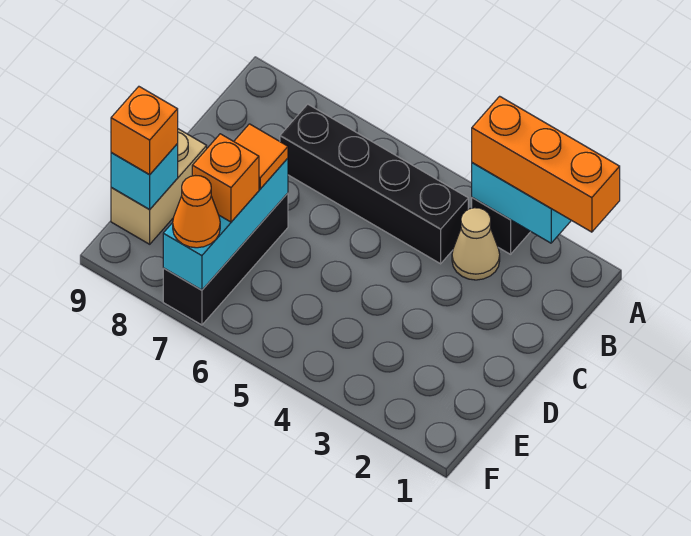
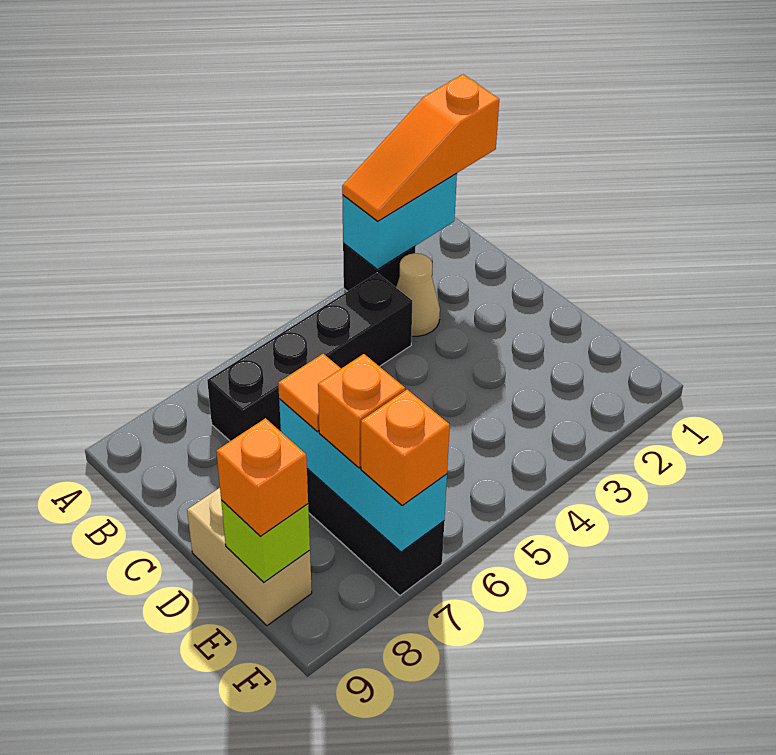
orange 1x3 brick [472,96,620,232] -> orange 1x3 slope [342,74,499,221]
cyan 1x1 brick [111,144,178,210] -> lime 1x1 brick [221,500,310,582]
orange 1x1 cone [173,176,220,248] -> orange 1x1 brick [361,390,450,505]

